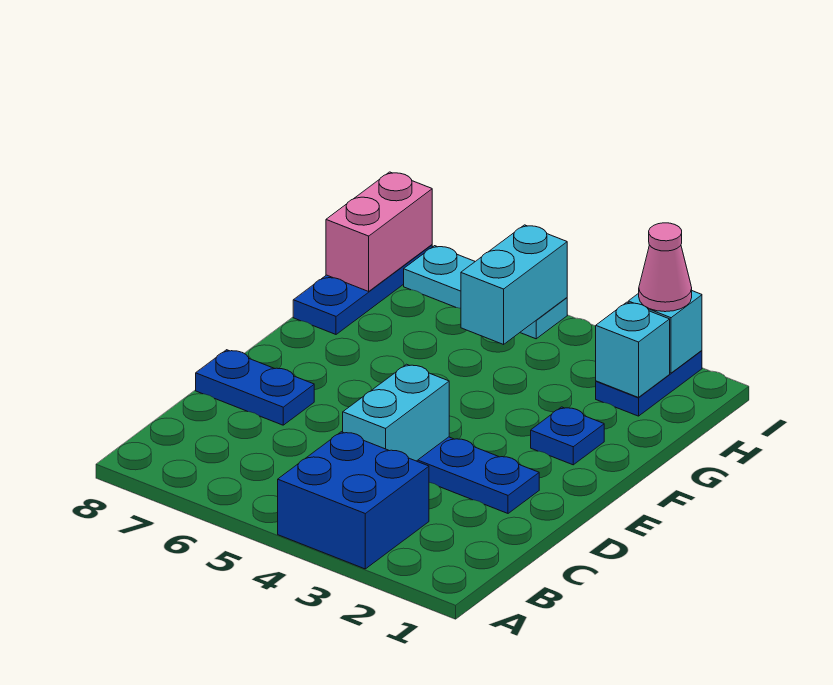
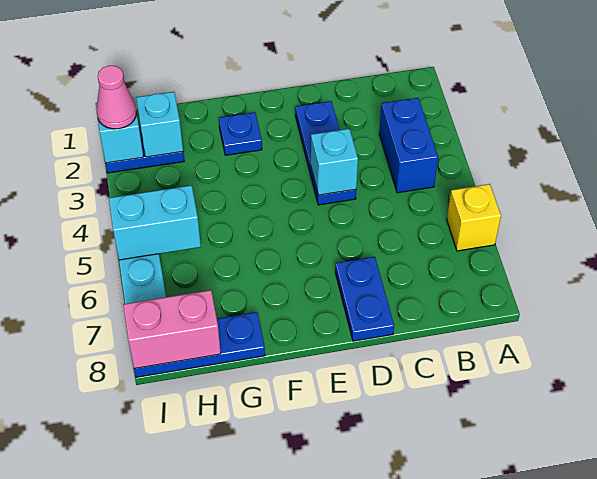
blue 2x2 brick [278,432,429,569] -> blue 1x2 brick [379,98,438,193]
none -> yellow 1x1 brick [447,184,501,251]
cyan 1x2 brick [343,364,449,461] -> cyan 1x1 brick [311,129,358,195]

